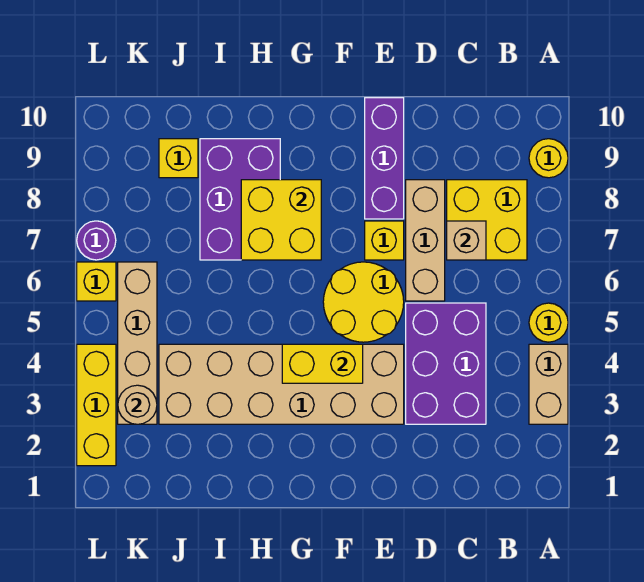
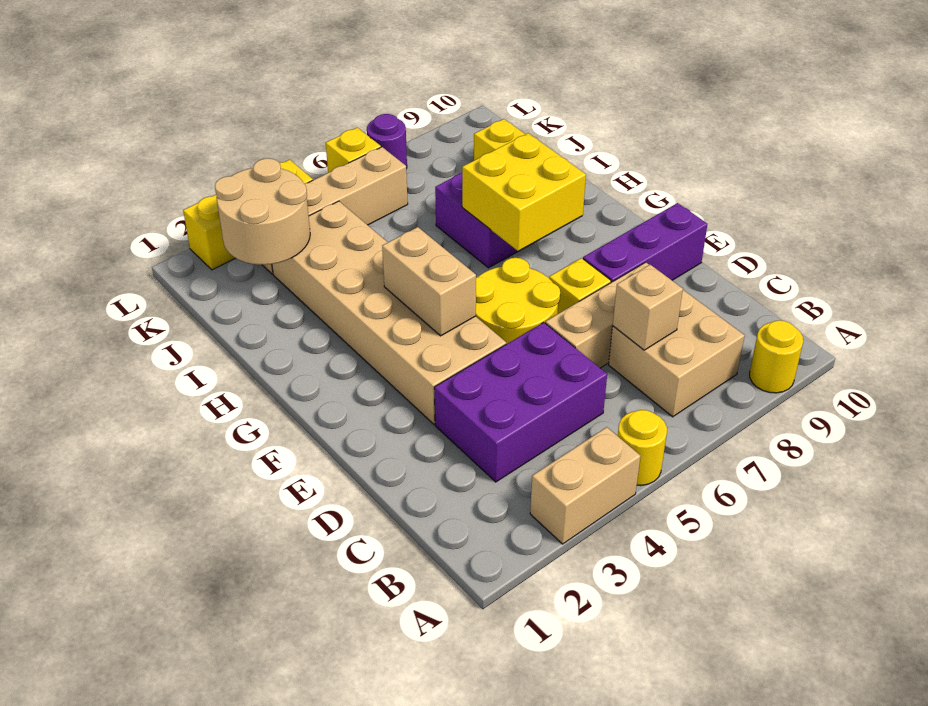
yellow 2x2 brick [447,180,527,260] -> tan 2x2 brick [609,290,745,417]
yellow 1x2 brick [282,344,363,383] -> tan 1x2 brick [382,227,476,336]
tan 1x1 round brick [118,385,157,424] -> tan 2x2 round brick [215,158,310,265]

